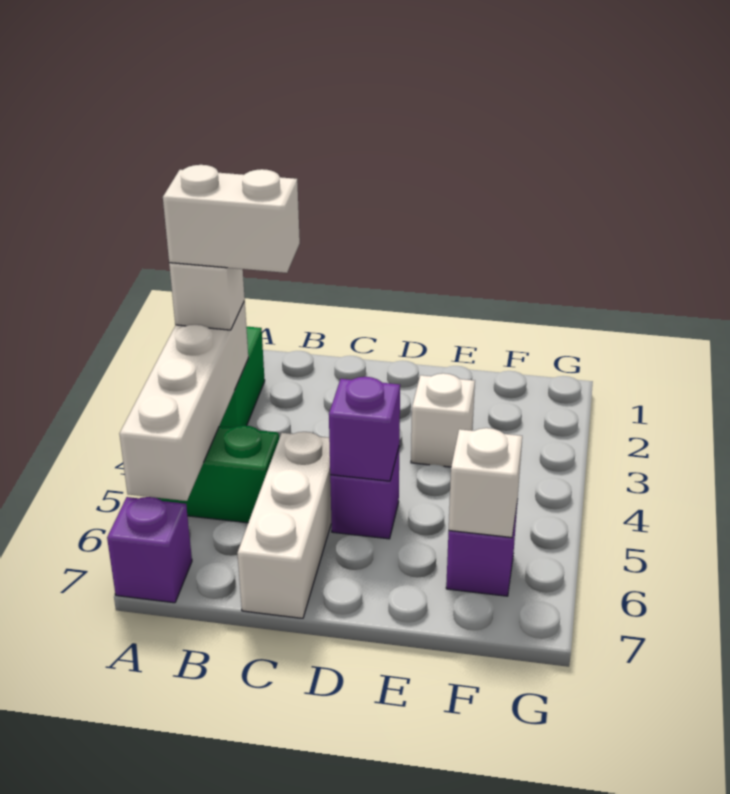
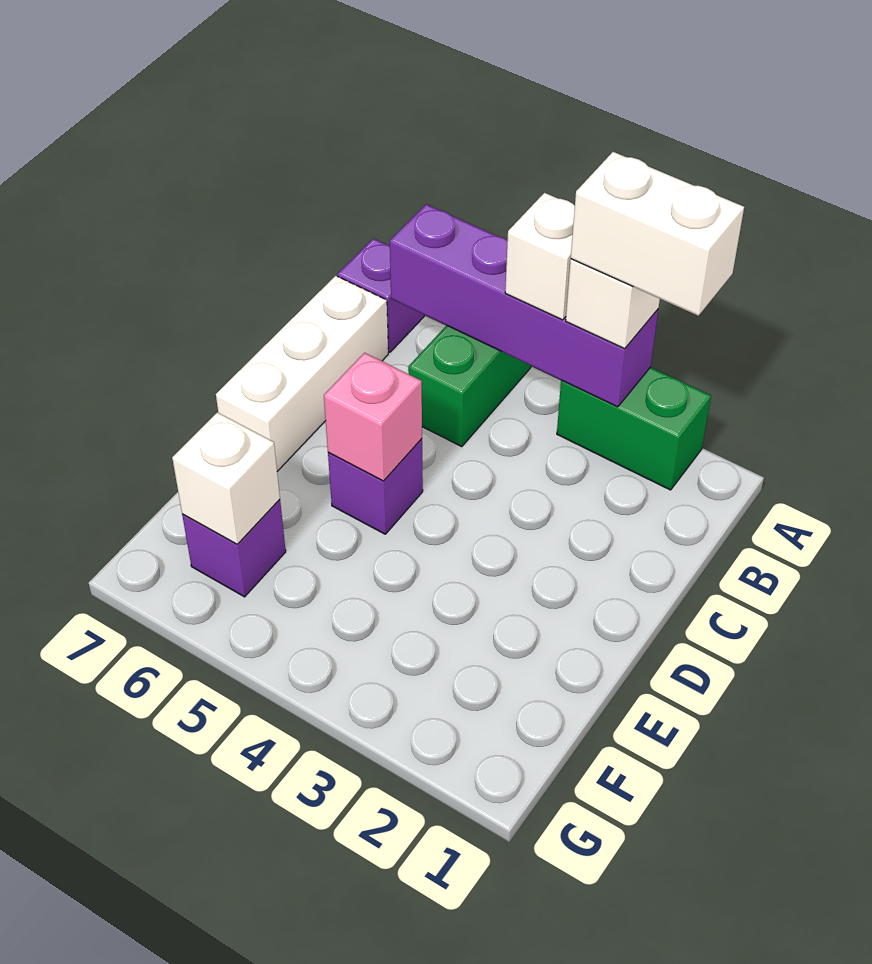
white 1x4 brick [119,301,248,501] -> purple 1x4 brick [390,204,658,407]
white 1x2 brick [163,165,300,273] -> white 1x2 brick turned to [571,152,744,316]
white 1x3 brick [237,432,331,618] -> white 1x3 brick turned to [216,276,388,471]
purple 1x1 brick [329,377,400,481] -> pink 1x1 brick [324,353,422,481]
white 1x1 brick [411,373,475,467] -> white 1x1 brick moved to [505,193,575,320]

